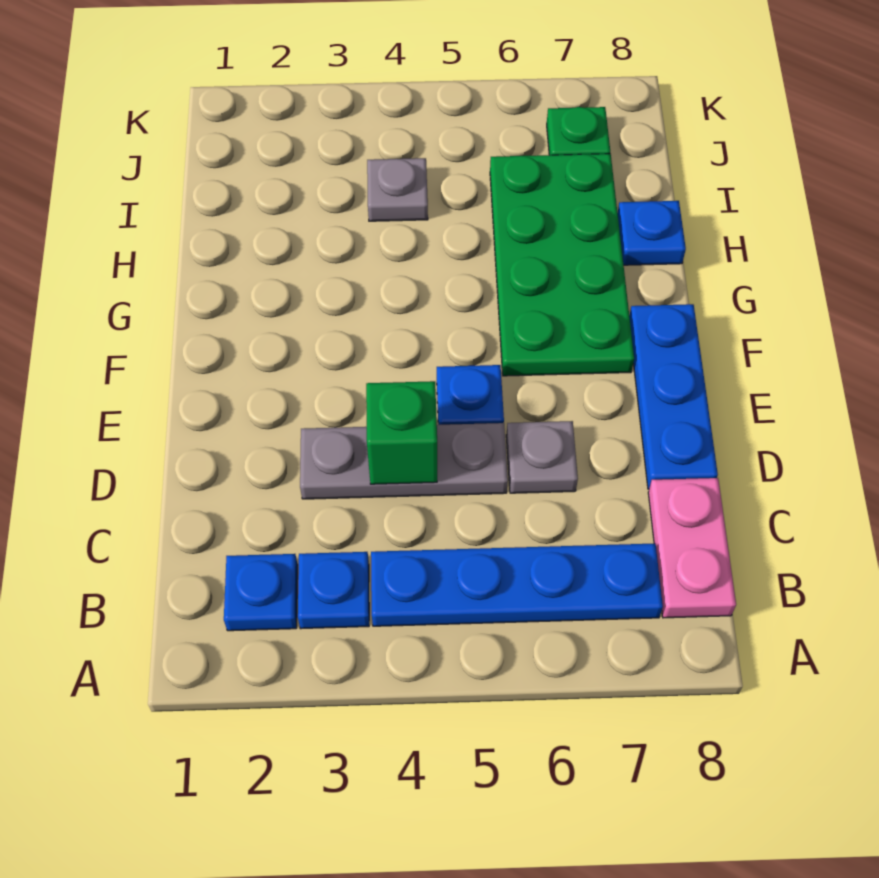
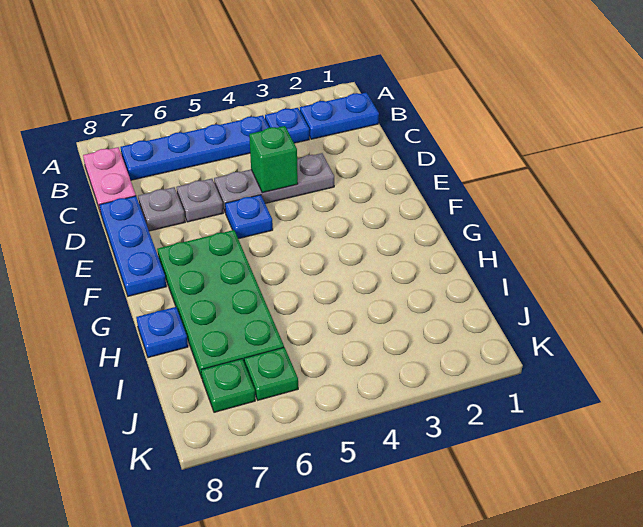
blue 1x1 plate [224,554,298,631] -> blue 1x2 plate [300,93,379,139]
grey 1x1 plate [367,158,428,221] -> grey 1x1 plate moved to [138,187,185,231]
none -> green 1x1 plate [244,347,298,400]

